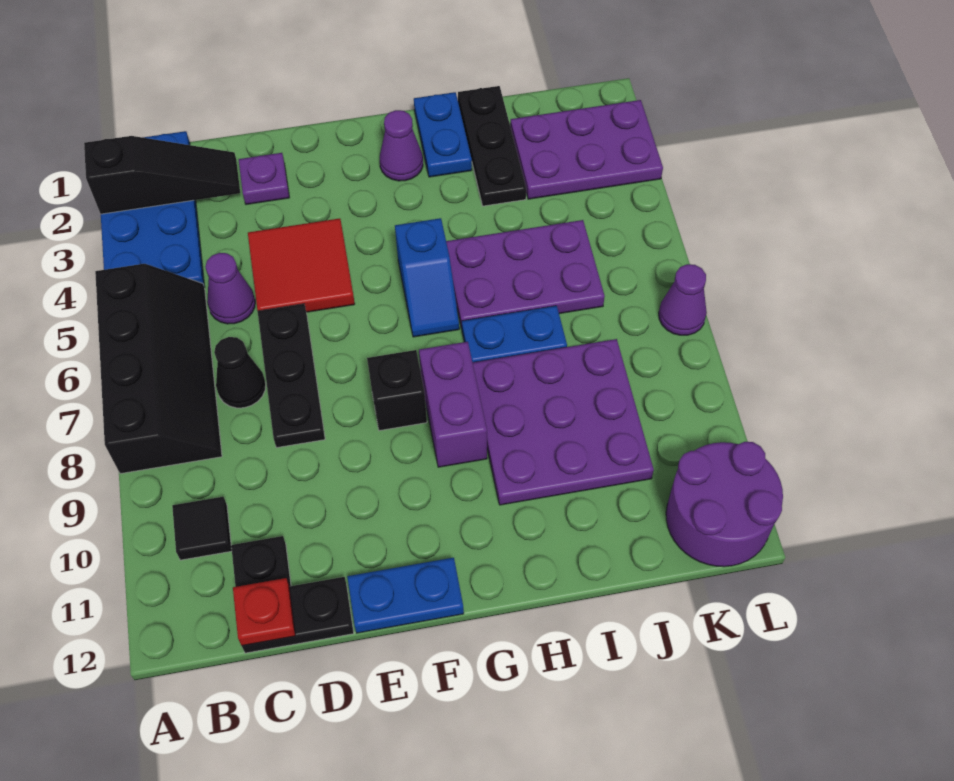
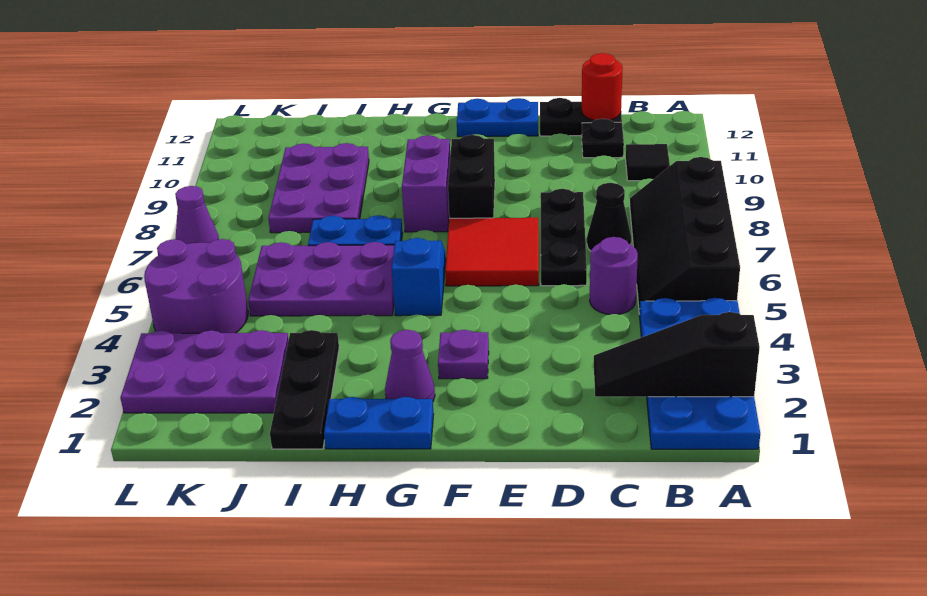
purple 1x1 cone [205,253,255,324] -> purple 1x1 round brick [590,237,638,314]
red 1x1 plate [233,578,295,646] -> red 1x1 round brick [582,53,623,120]
purple 1x1 plate [239,153,290,205] -> purple 1x1 plate moved to [438,330,489,379]
red 2x2 tile [248,218,355,312] -> red 2x2 tile moved to [445,218,539,286]
black 1x1 brick [367,350,427,431] -> black 1x2 brick [448,135,495,218]
blue 1x2 plate [414,92,472,177] -> blue 1x2 plate turned to [324,397,434,449]
purple 3x3 plate [473,339,654,505] -> purple 2x3 plate [268,143,369,233]
purple 2x2 round brick [666,442,783,567] -> purple 2x2 round brick moved to [144,239,248,333]

